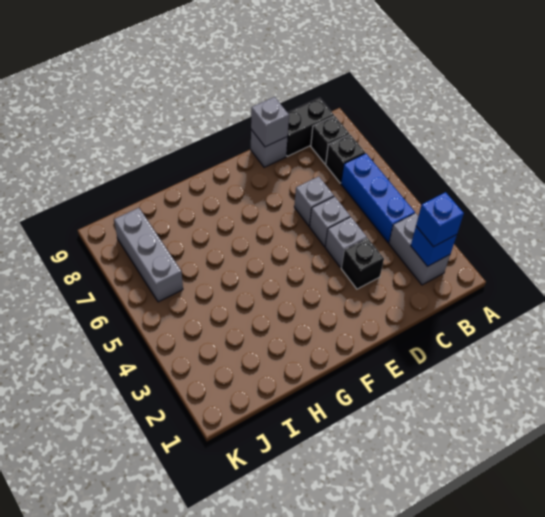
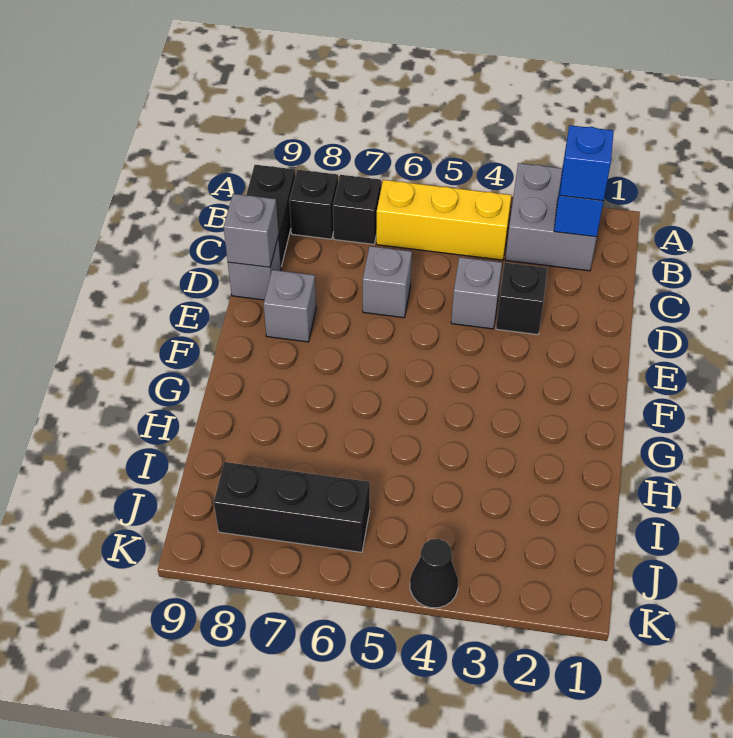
grey 1x2 brick [389,213,450,285] -> grey 2x2 brick [505,163,597,271]
blue 1x3 brick [341,153,415,243] -> yellow 1x3 brick [376,180,511,260]
grey 1x1 brick [310,196,350,246] -> grey 1x1 brick moved to [264,270,316,342]
grey 1x3 brick [114,208,183,302] -> black 1x3 brick [214,462,370,552]
none -> black 1x1 cone [410,539,458,608]

